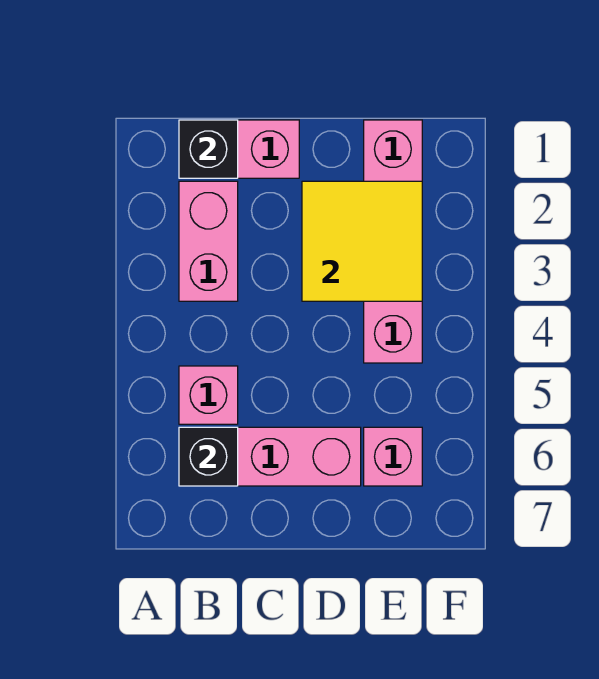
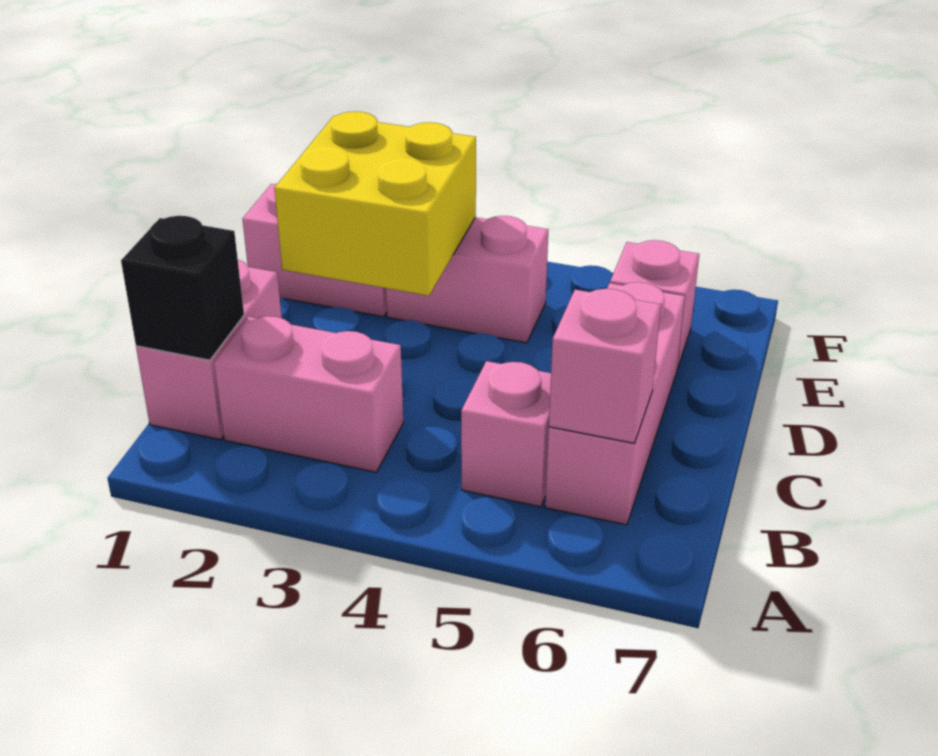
black 1x1 brick [179,427,238,486] -> pink 1x1 brick [549,289,661,443]
yellow 2x2 tile [302,181,422,301] -> yellow 2x2 brick [274,112,476,296]

